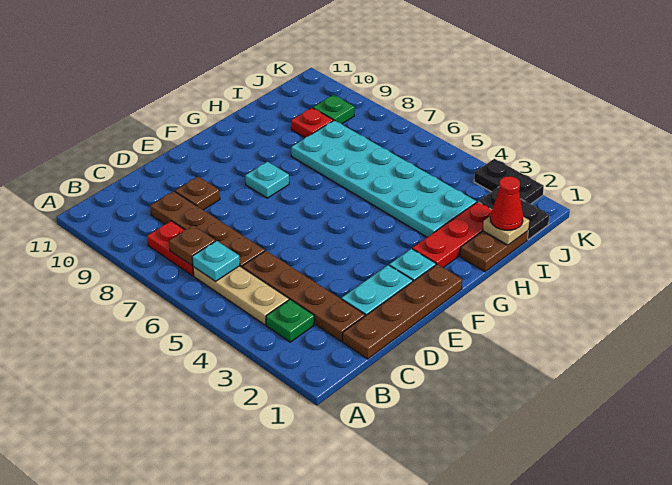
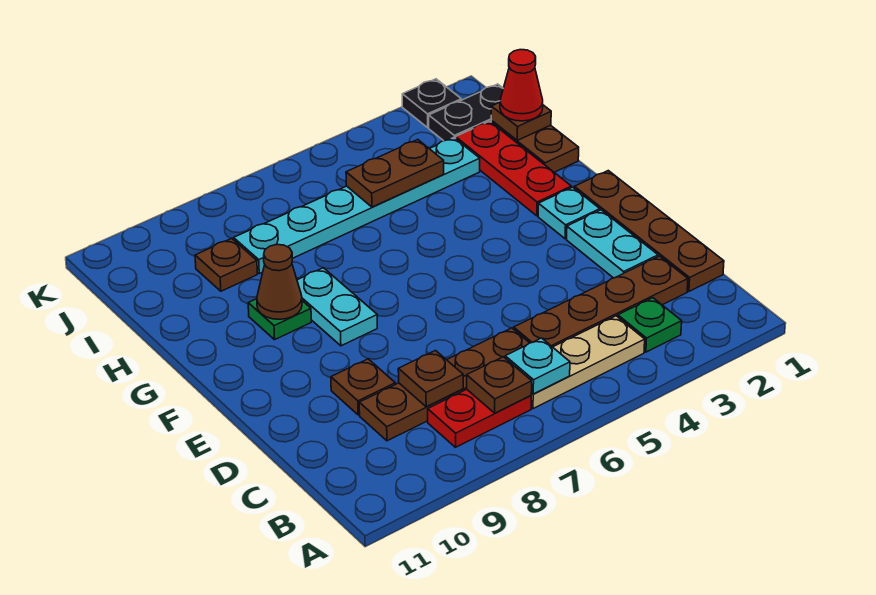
none -> brown 1x1 plate [398,351,463,407]
cyan 1x1 plate [245,162,289,198] -> cyan 1x2 plate [297,268,377,346]
none -> brown 1x1 cone [257,245,302,319]
cyan 2x6 plate [291,120,476,237] -> cyan 1x6 plate [234,138,480,274]
tan 1x1 plate [483,216,529,245] -> brown 1x1 plate [491,102,551,140]
none -> brown 1x2 plate [346,140,444,207]
red 1x1 plate [291,108,333,137] -> brown 1x1 plate [195,238,257,291]
green 1x1 plate [313,95,355,124] -> green 1x1 plate moved to [248,299,311,340]
black 1x2 plate [474,159,544,204] -> black 1x1 plate [402,79,461,127]

